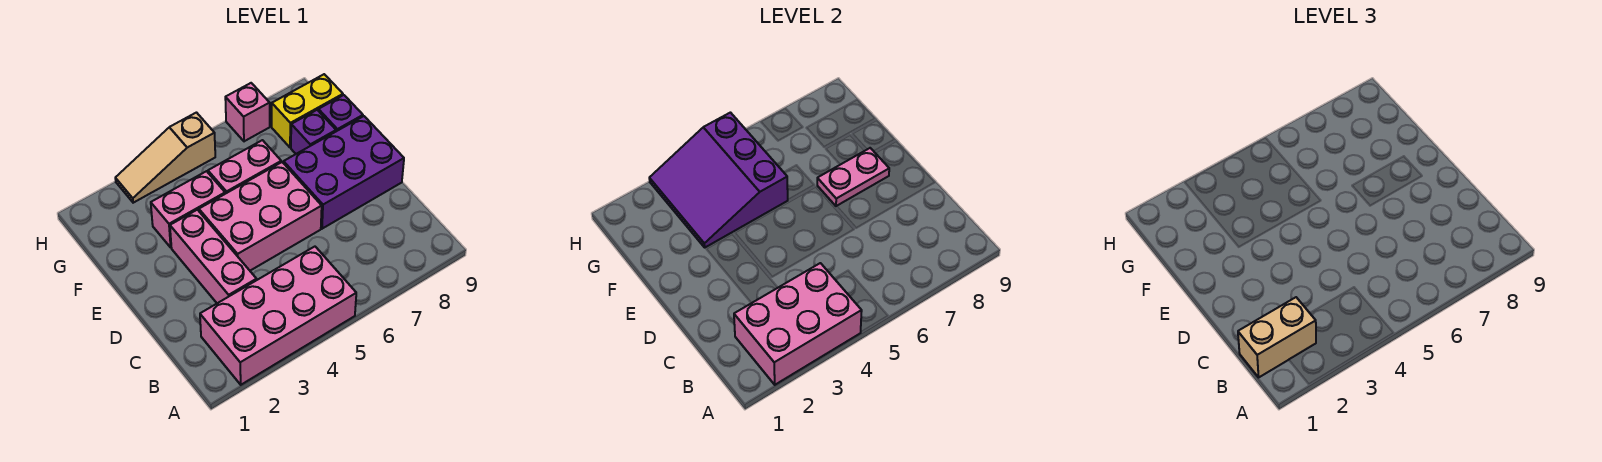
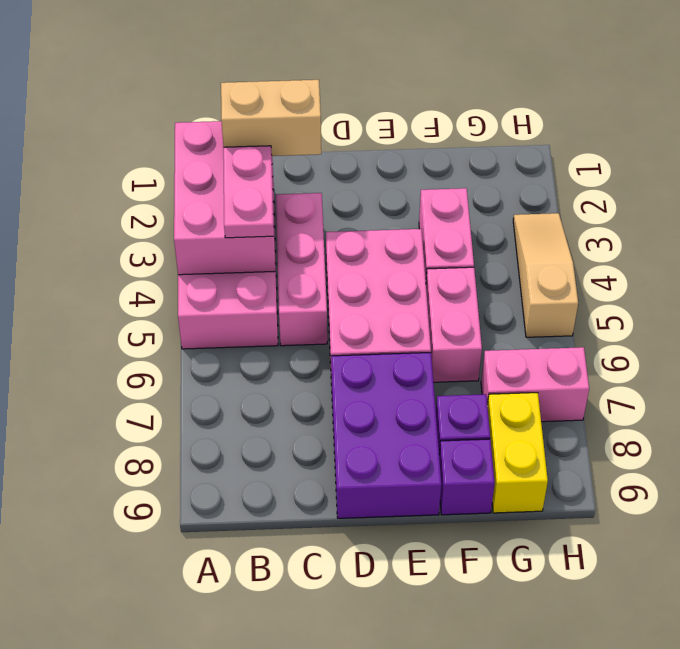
tan 1x2 brick [1238,297,1316,377] -> tan 1x2 brick turned to [221,80,321,156]
pink 1x3 brick [170,210,257,303] -> pink 1x3 brick turned to [276,193,327,346]
pink 1x2 plate [817,148,889,206] -> pink 1x2 plate moved to [223,146,274,238]
purple 3x3 slope [649,113,788,247] -> none
pink 1x1 brick [225,83,270,141] -> pink 1x2 brick [481,347,589,422]

